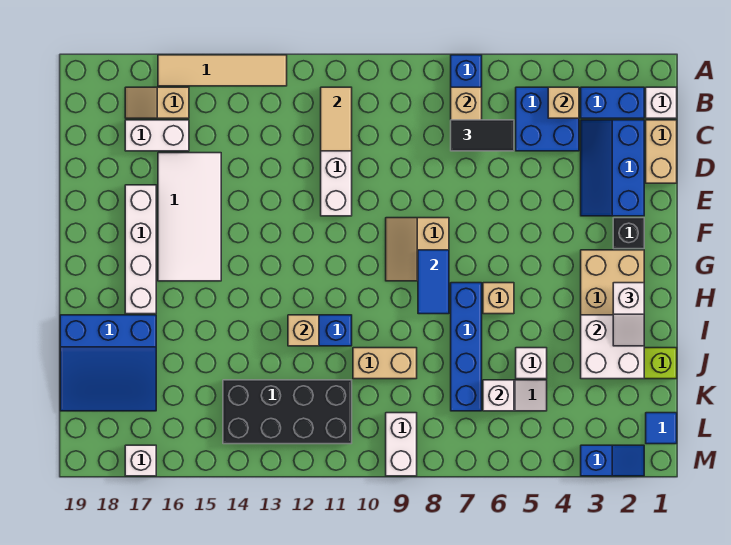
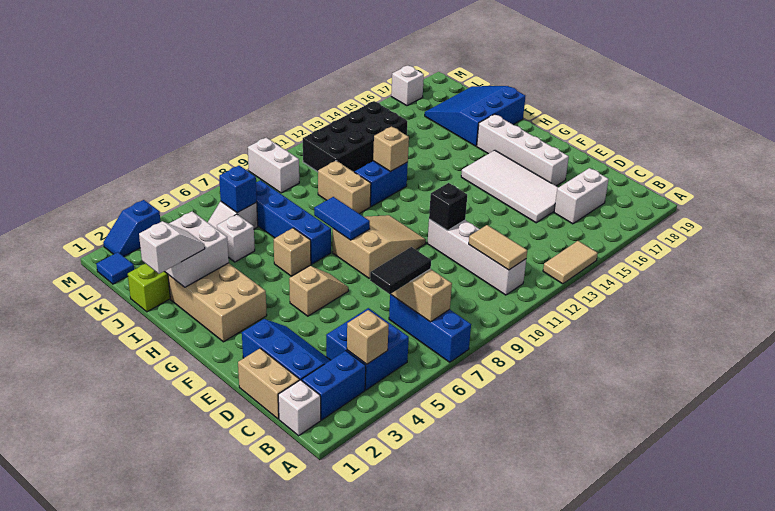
tan 1x4 tile [158,55,287,86] -> tan 1x2 tile [543,241,598,284]
tan 1x2 slope [125,87,189,118] -> tan 1x2 slope moved to [289,266,348,316]
black 1x1 brick [613,218,644,249] -> black 1x1 brick moved to [429,183,467,231]
tan 2x2 slope [386,218,449,281] -> tan 2x3 slope [333,215,426,278]
white 1x2 slope [613,283,644,346] -> white 1x2 slope turned to [139,221,205,274]
tan 1x2 brick [353,348,417,379] -> tan 1x2 brick turned to [318,161,371,214]
white 1x1 brick [483,380,514,411] -> blue 1x1 brick [219,166,257,213]

